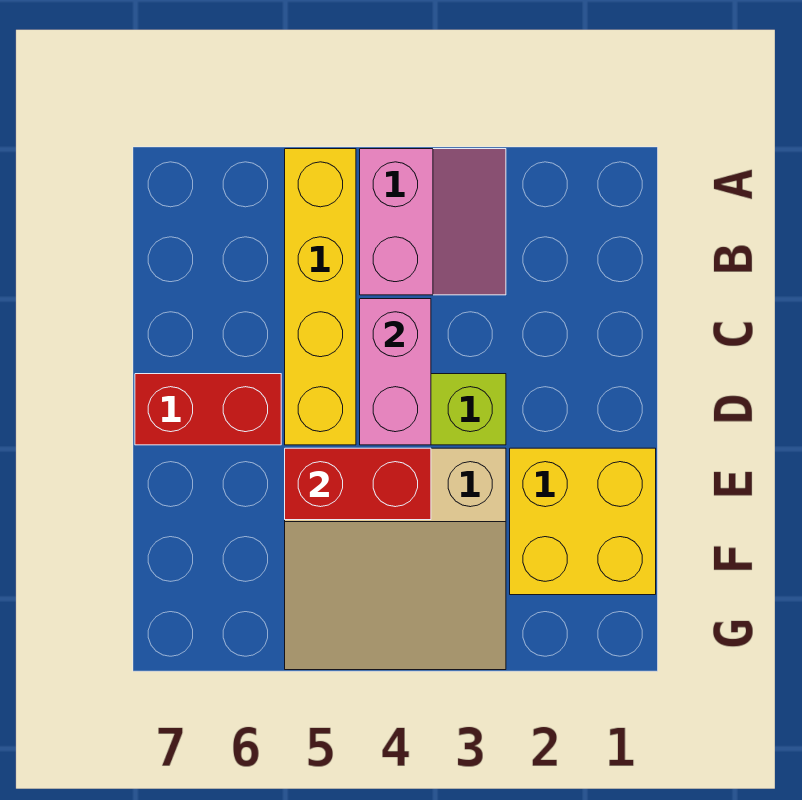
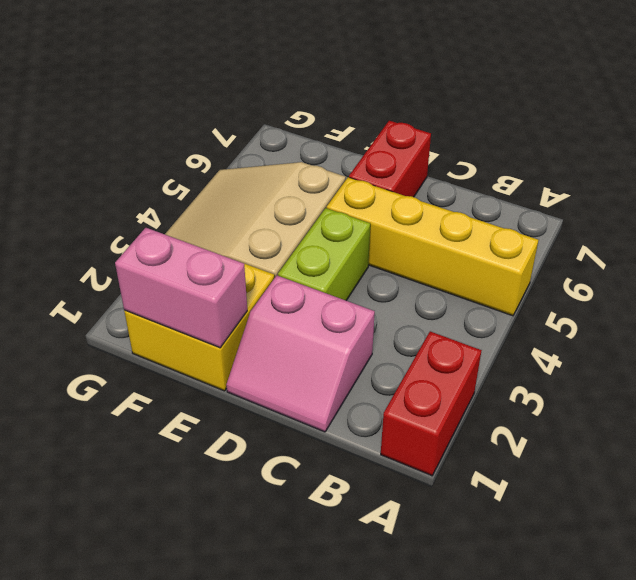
pink 2x2 slope [360,149,506,295] -> pink 2x2 slope moved to [226,276,375,432]
pink 1x2 brick [360,299,431,445] -> pink 1x2 brick moved to [115,228,247,348]
red 1x2 brick [285,448,431,520] -> red 1x2 brick moved to [381,331,482,476]

